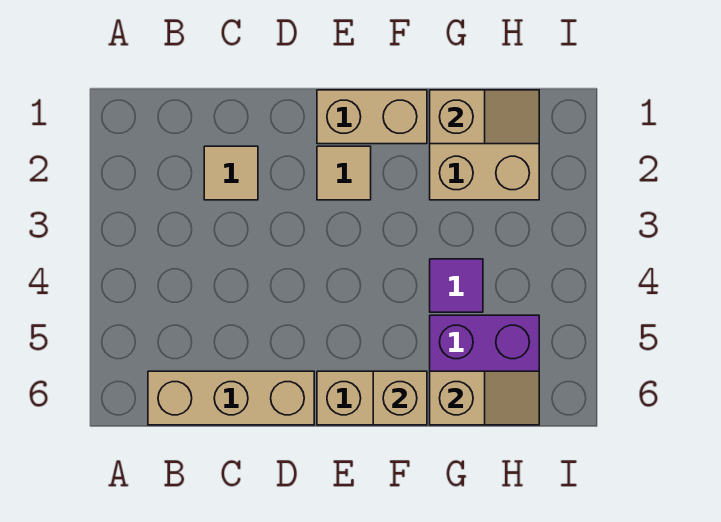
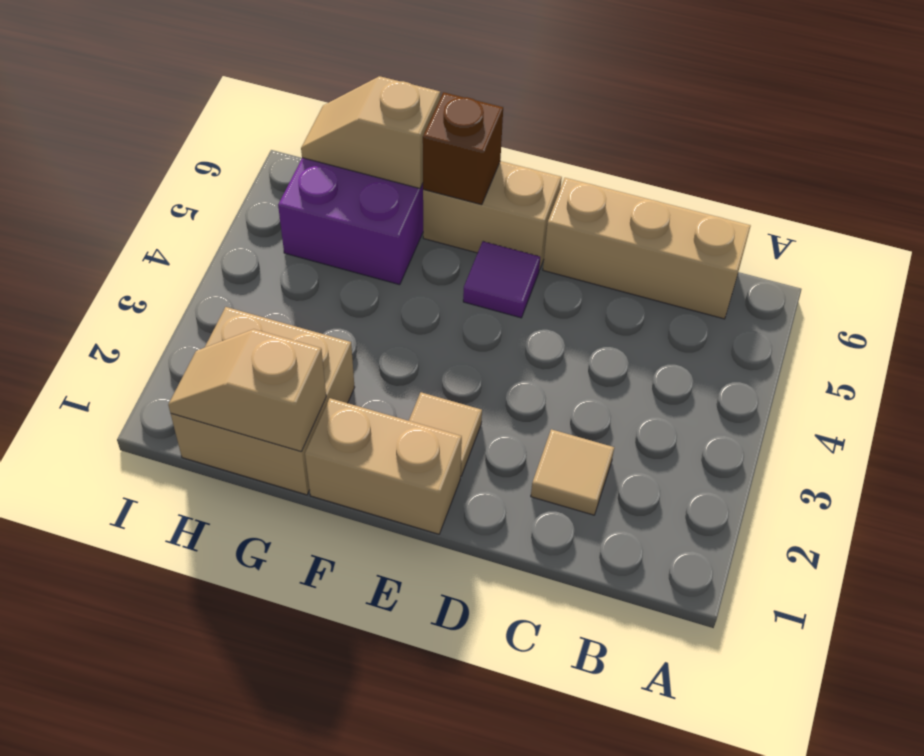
tan 1x1 brick [373,371,427,425] -> brown 1x1 brick [423,92,503,205]
purple 1x1 tile [430,259,483,312] -> purple 1x1 tile moved to [463,242,540,318]

